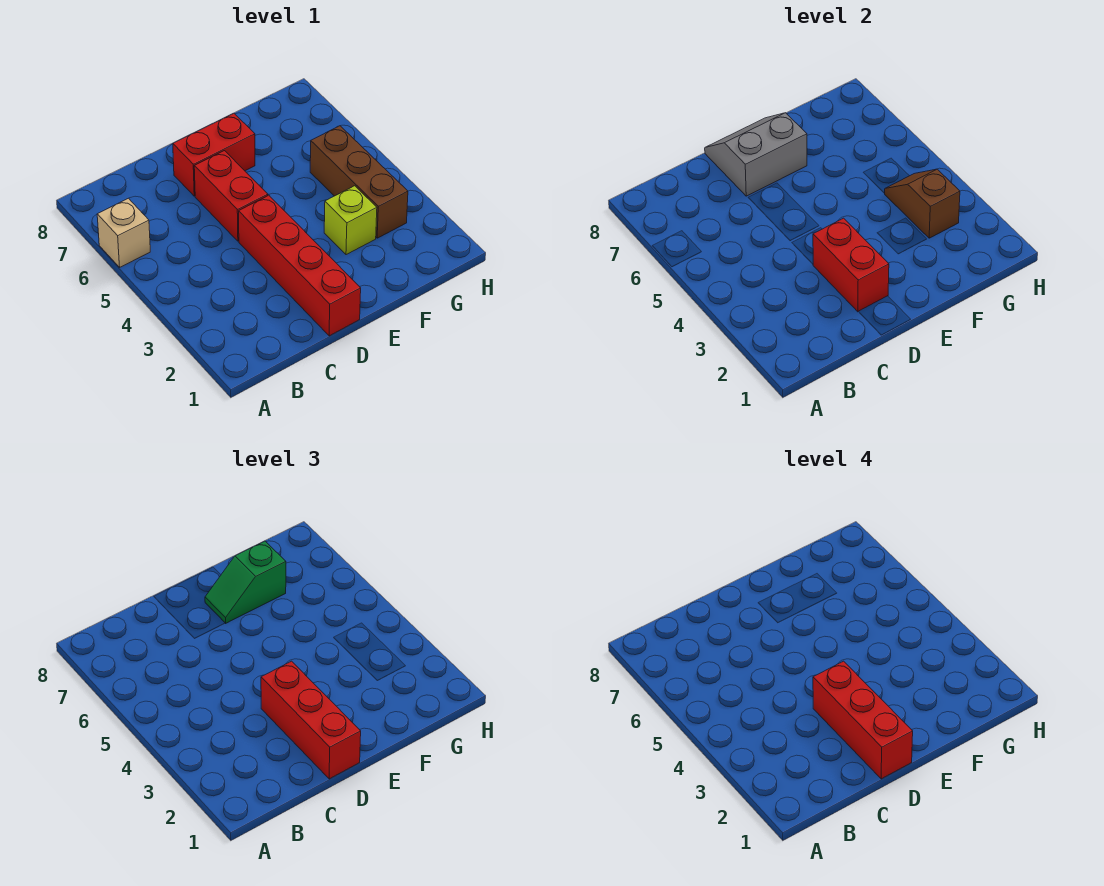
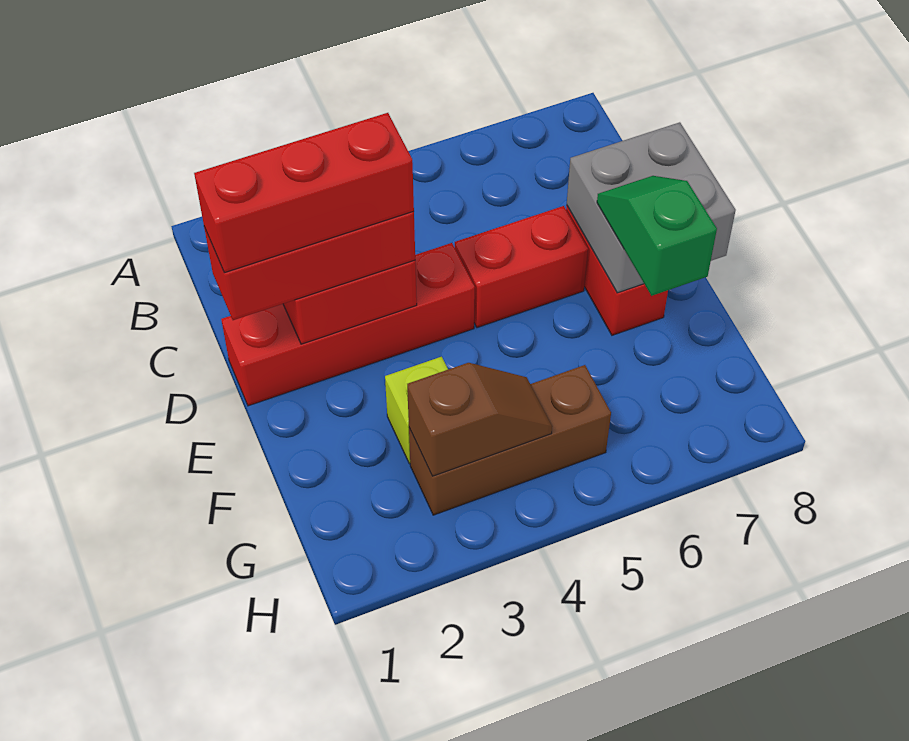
tan 1x1 brick [97,198,150,267] -> none
grey 2x2 slope [705,113,807,196] -> grey 2x2 brick [567,122,736,293]

